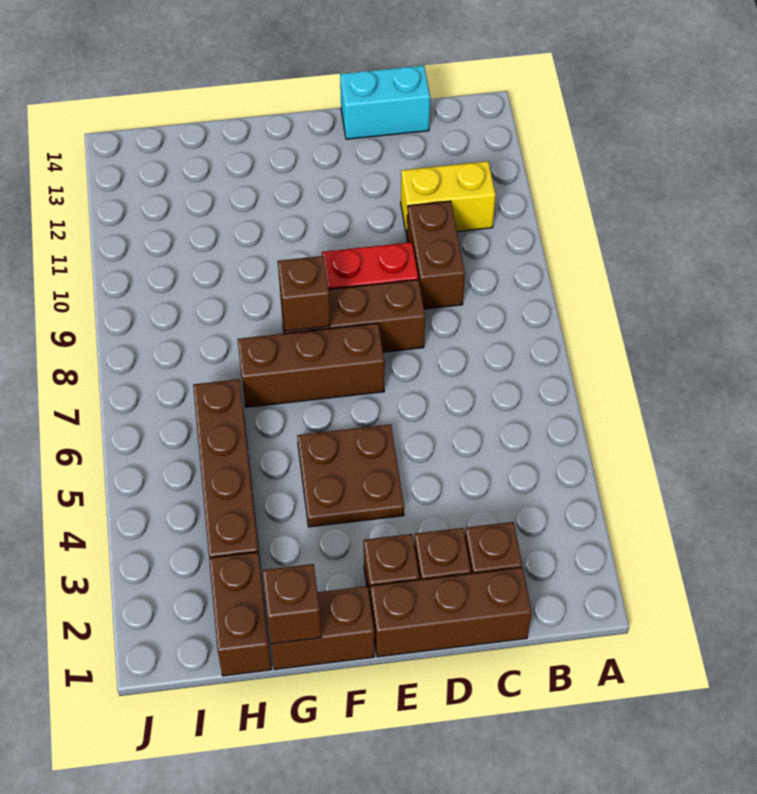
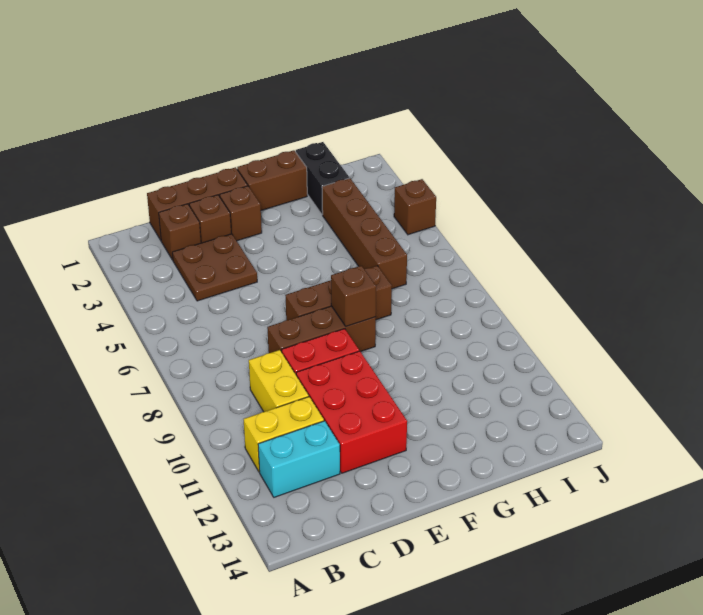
brown 1x2 brick [407,201,465,309] -> yellow 1x2 brick [249,350,309,412]
cyan 1x2 brick [340,66,430,139] -> cyan 1x2 brick moved to [258,421,340,497]
none -> red 2x3 brick [296,351,407,473]
brown 2x2 plate [297,424,404,527] -> brown 2x2 plate moved to [172,234,257,301]
brown 1x1 brick [263,564,321,644] -> brown 1x1 brick moved to [394,179,436,235]
brown 1x2 brick [209,552,272,676] -> black 1x2 brick [296,142,349,215]

